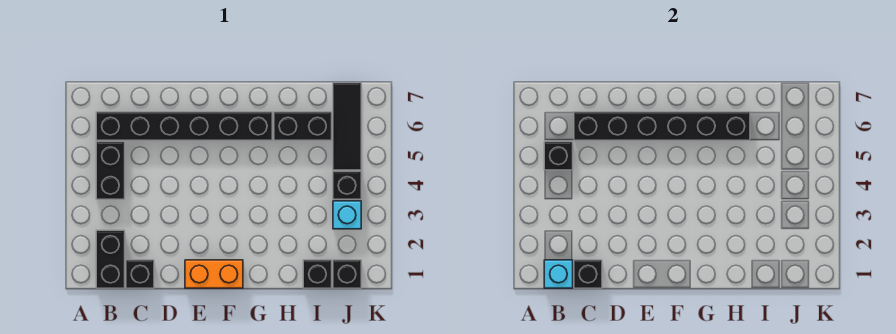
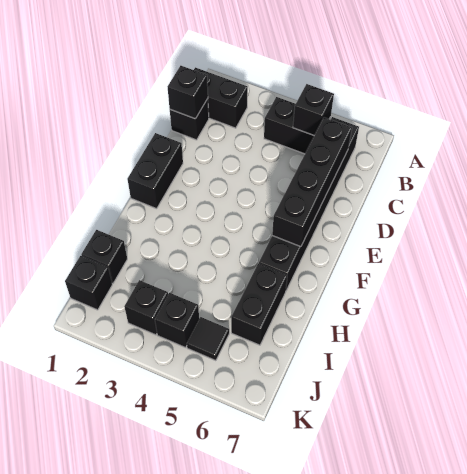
cyan 1x1 brick [544,260,573,288] -> none
black 1x6 brick [574,112,750,140] -> black 1x4 brick [272,117,352,247]
orange 1x2 brick [185,260,243,288] -> black 1x2 brick [127,133,183,209]
cyan 1x1 brick [333,201,361,229] -> black 1x1 brick [124,280,168,335]
black 1x3 tile [333,83,361,170] -> black 1x1 tile [187,317,229,361]

